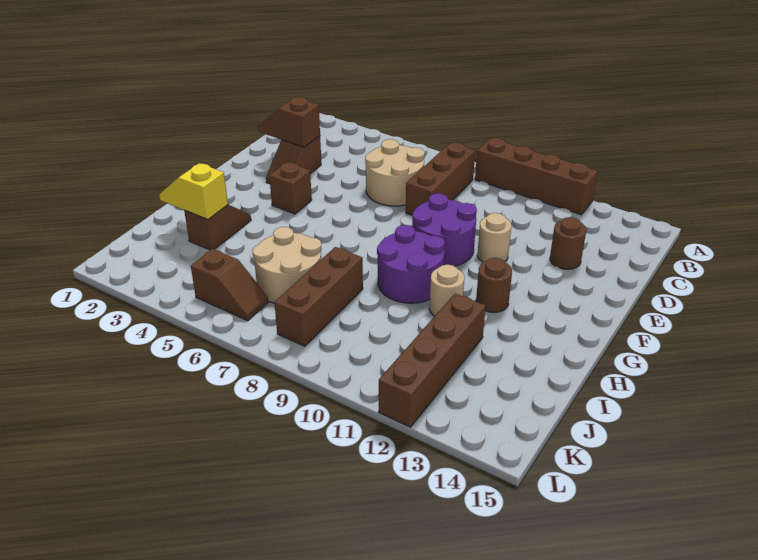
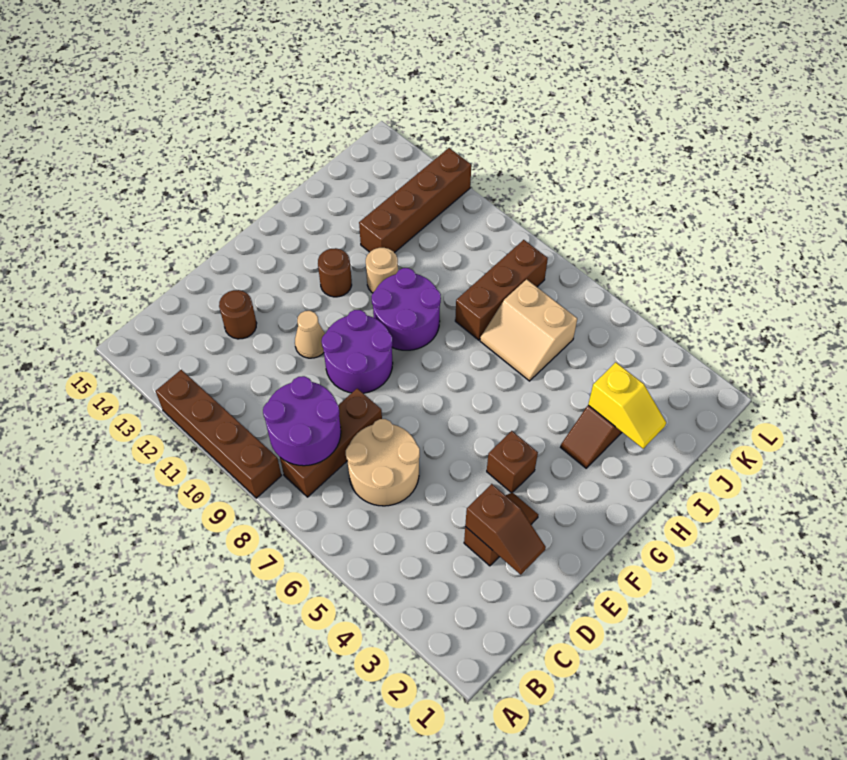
none -> purple 2x2 round brick [263,376,341,466]
tan 1x1 round brick [478,213,511,262] -> tan 1x1 cone [295,311,325,358]
tan 2x2 round brick [252,227,322,303] -> tan 2x2 slope [480,279,577,381]
brown 1x2 slope [191,249,268,321] -> none

